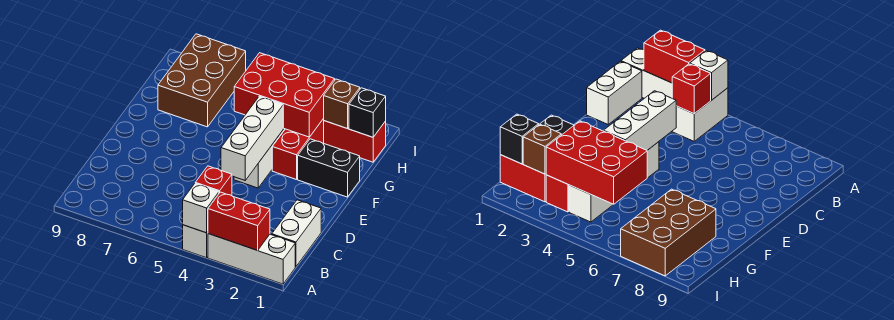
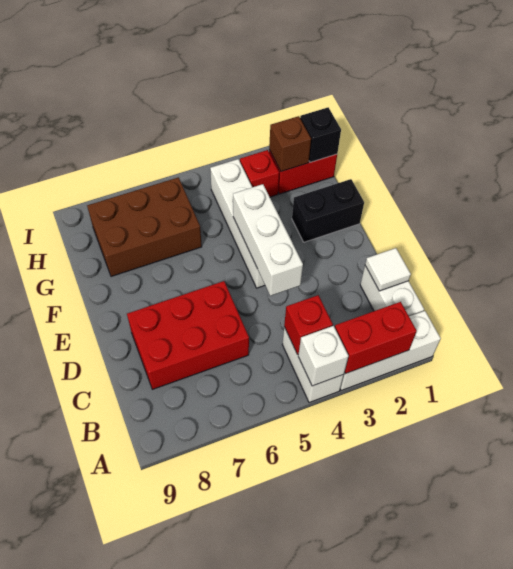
none -> white 1x1 tile [365,248,411,291]
red 1x3 brick [272,119,324,180] -> red 1x1 brick [240,150,279,197]
red 2x3 brick [234,53,335,137] -> red 2x3 brick moved to [127,281,249,389]
brown 2x3 brick [158,34,246,127] -> brown 2x3 brick turned to [87,177,202,277]

